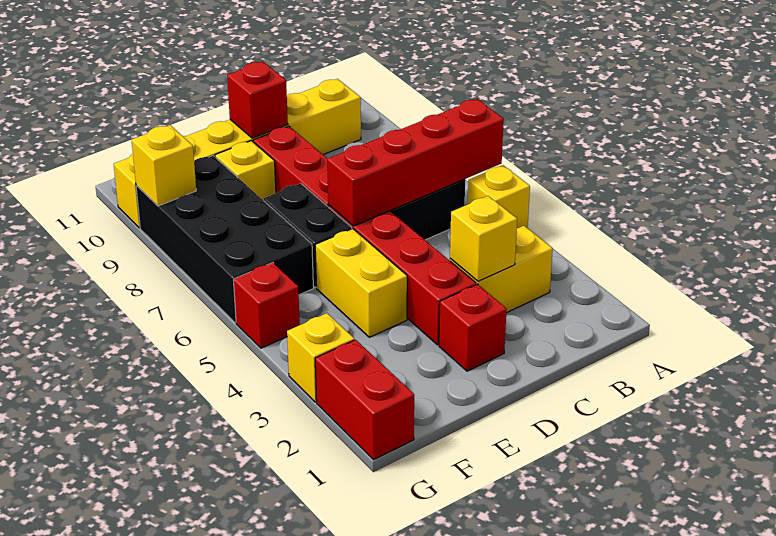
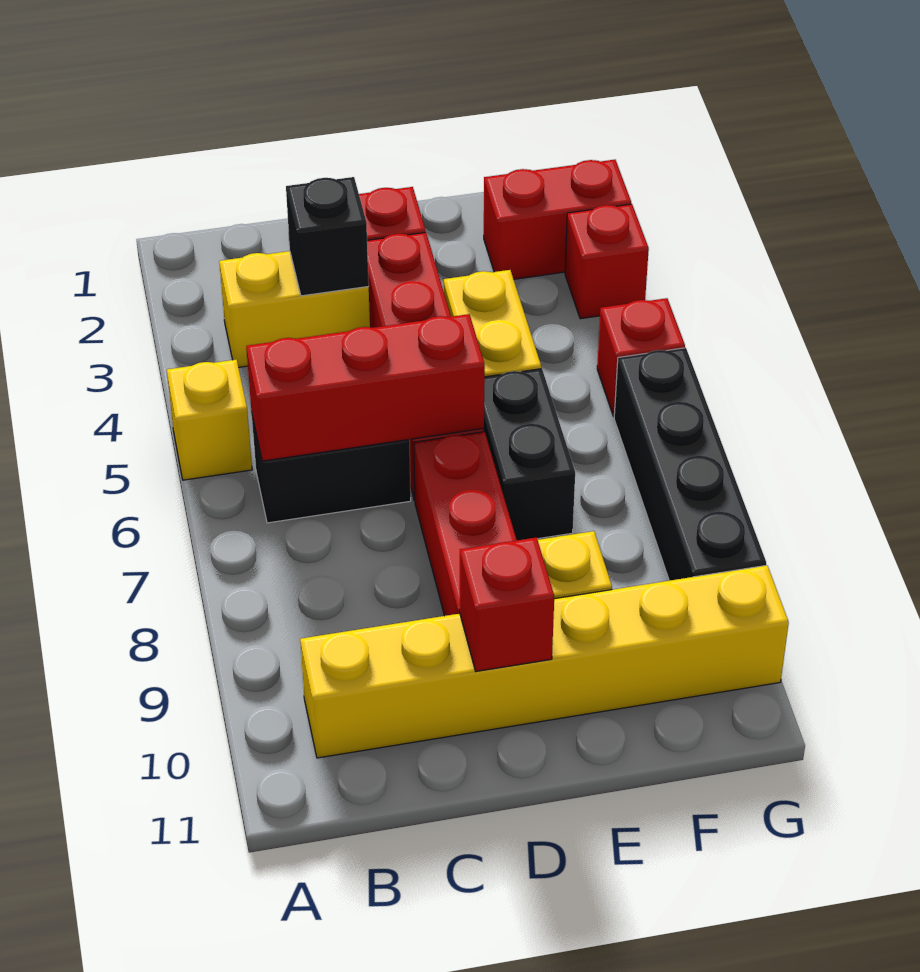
red 1x4 brick [327,99,504,226] -> red 1x3 brick [246,314,485,461]
yellow 1x1 brick [450,196,517,282] -> black 1x1 brick [286,177,369,296]
black 2x4 brick [136,156,313,323] -> black 1x4 brick [614,348,766,581]
red 1x2 brick [315,340,414,460] -> red 1x2 brick turned to [484,160,631,279]
yellow 1x1 brick [287,313,354,402] -> red 1x1 brick [565,204,649,319]
yellow 1x1 brick [132,125,196,206] -> none

